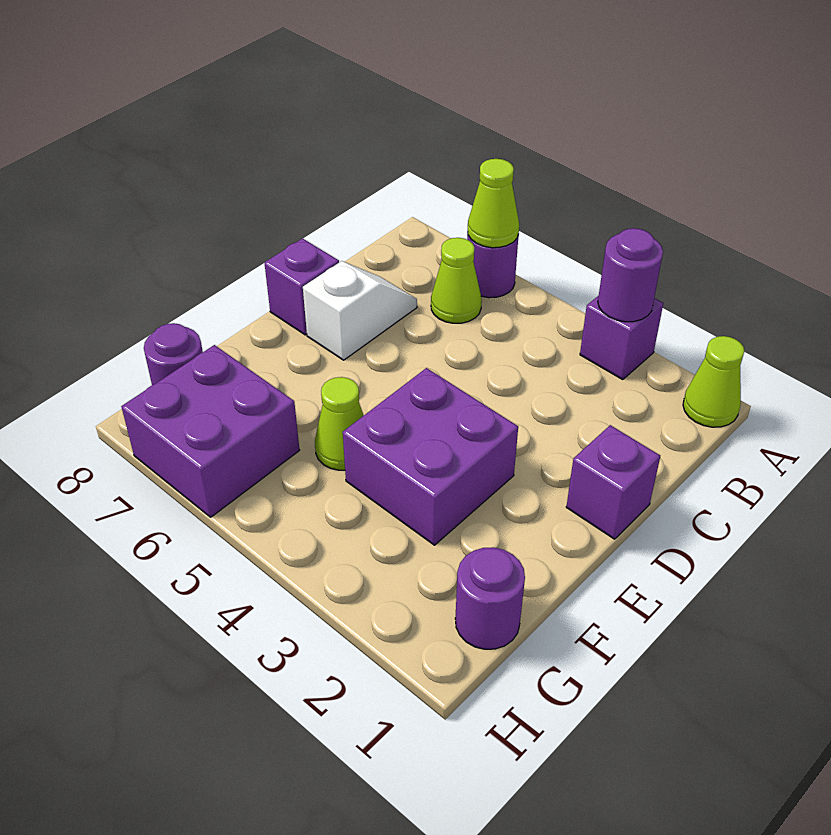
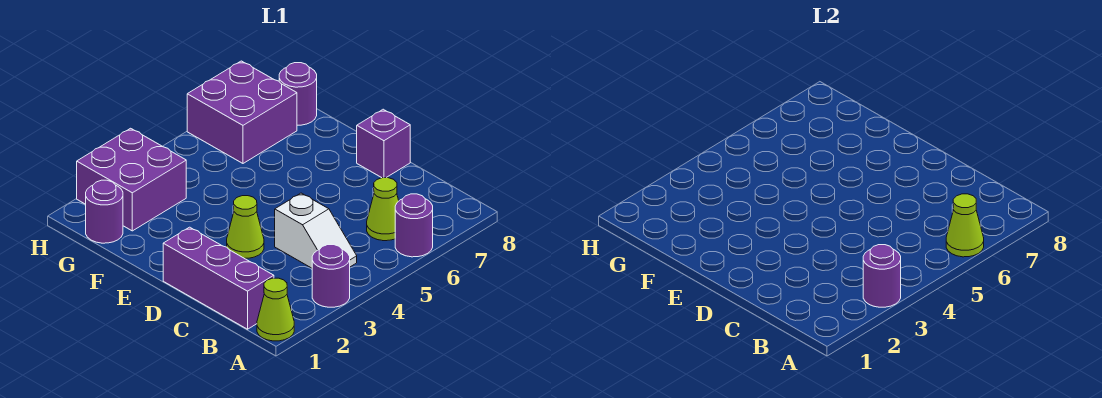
purple 1x1 brick [580,296,663,380] -> purple 1x1 round brick [312,245,350,307]
white 1x2 slope [303,261,417,360] -> white 1x2 slope moved to [275,193,357,268]
purple 1x1 brick [566,425,660,539] -> purple 1x3 brick [163,227,274,329]
purple 2x2 brick [343,368,518,545] -> purple 2x2 brick moved to [77,128,186,231]
lime 1x1 cone [315,377,364,470] -> lime 1x1 cone moved to [227,196,264,258]

